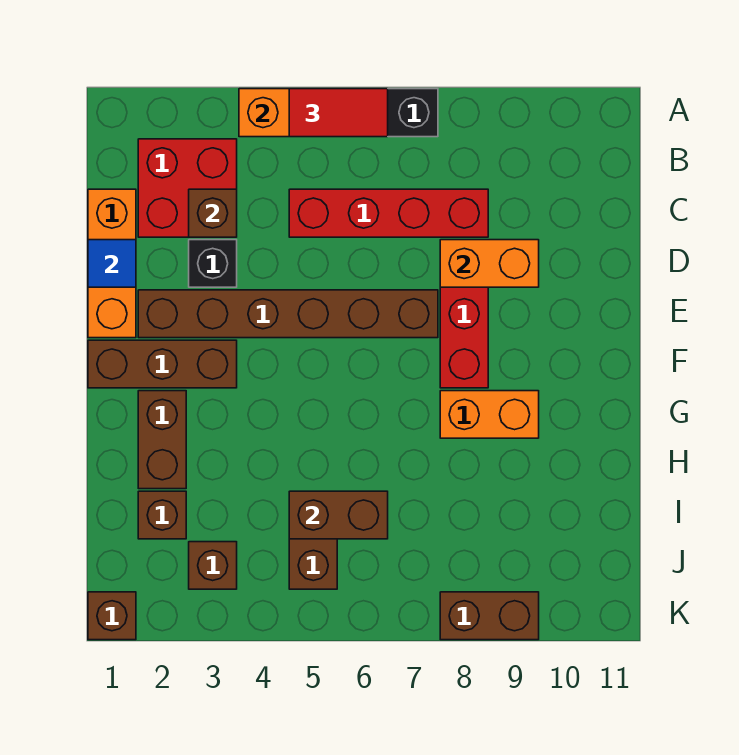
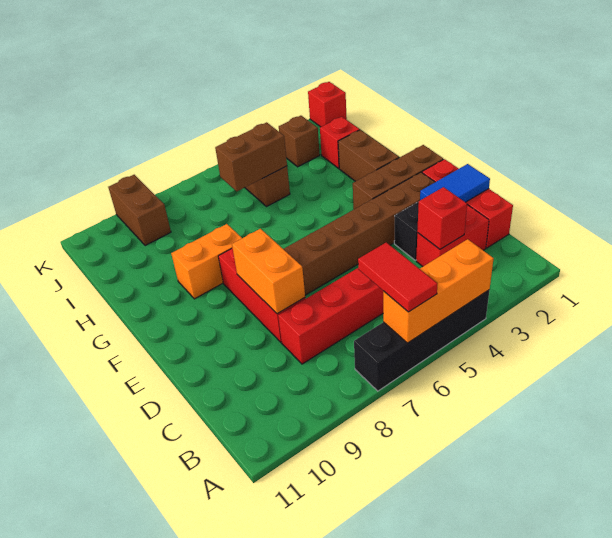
red 1x2 tile [289,89,388,137] -> red 1x2 tile turned to [358,242,437,312]
red 2x2 brick [138,139,237,237] -> red 1x2 brick [416,205,489,266]
orange 1x3 brick [88,189,136,338] -> red 1x3 brick [422,159,513,248]
brown 1x1 brick [189,189,237,237] -> red 1x1 brick [417,187,467,249]
blue 1x1 tile [88,240,136,287] -> blue 1x2 tile [420,164,490,202]
orange 1x2 brick [440,240,539,287] -> orange 1x2 brick turned to [232,229,305,314]
brown 1x1 brick [138,491,186,539] -> red 1x1 brick [320,117,360,168]
brown 1x1 brick [88,592,136,640] -> red 1x1 brick [308,82,347,127]
brown 1x2 brick [440,592,539,640] -> brown 1x2 brick turned to [108,175,171,246]

